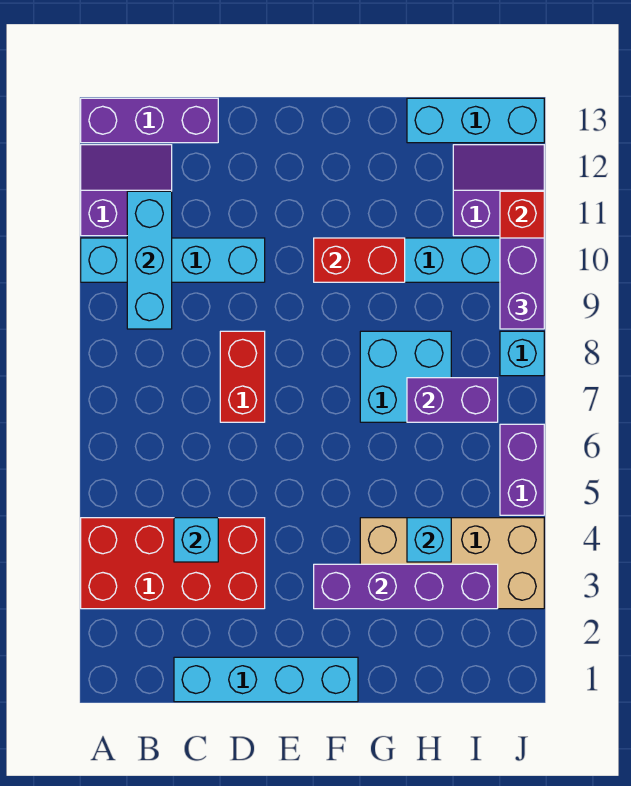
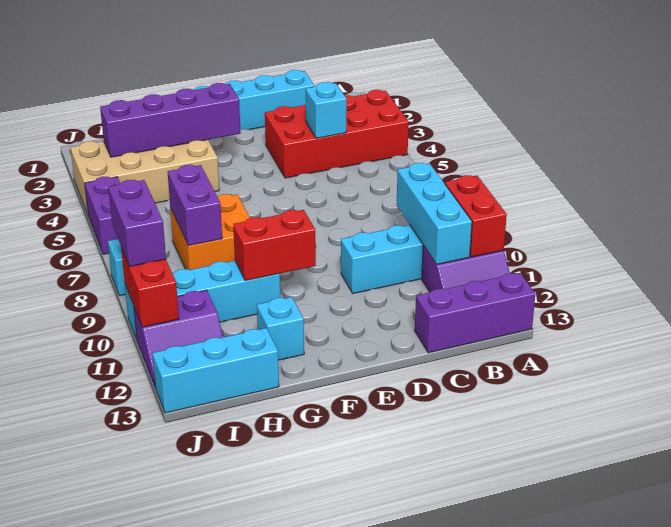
red 1x2 brick [220,331,265,422] -> red 1x2 brick moved to [445,175,507,257]
cyan 2x2 brick [360,331,451,422] -> orange 2x2 brick [170,194,250,270]
cyan 1x1 brick [407,518,451,562] -> cyan 1x1 brick moved to [257,297,304,360]
purple 1x2 brick [407,378,498,422] -> purple 1x2 brick turned to [168,165,222,246]

